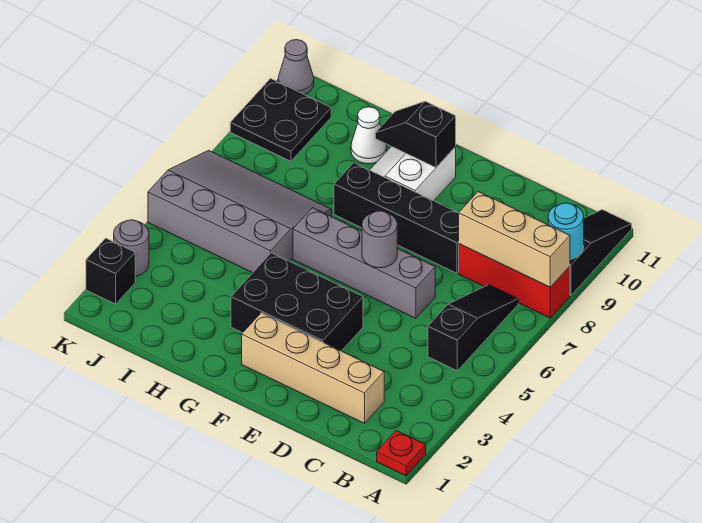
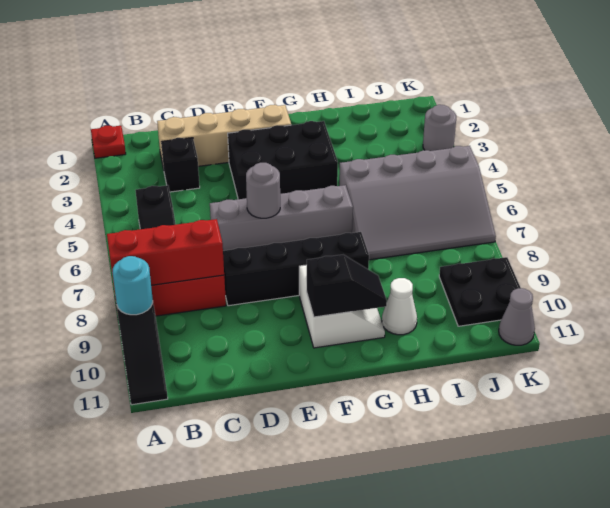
tan 1x3 brick [459,192,570,287] -> red 1x3 brick [107,219,224,289]
black 1x1 brick [86,238,135,304] -> black 1x1 brick moved to [161,138,200,192]

